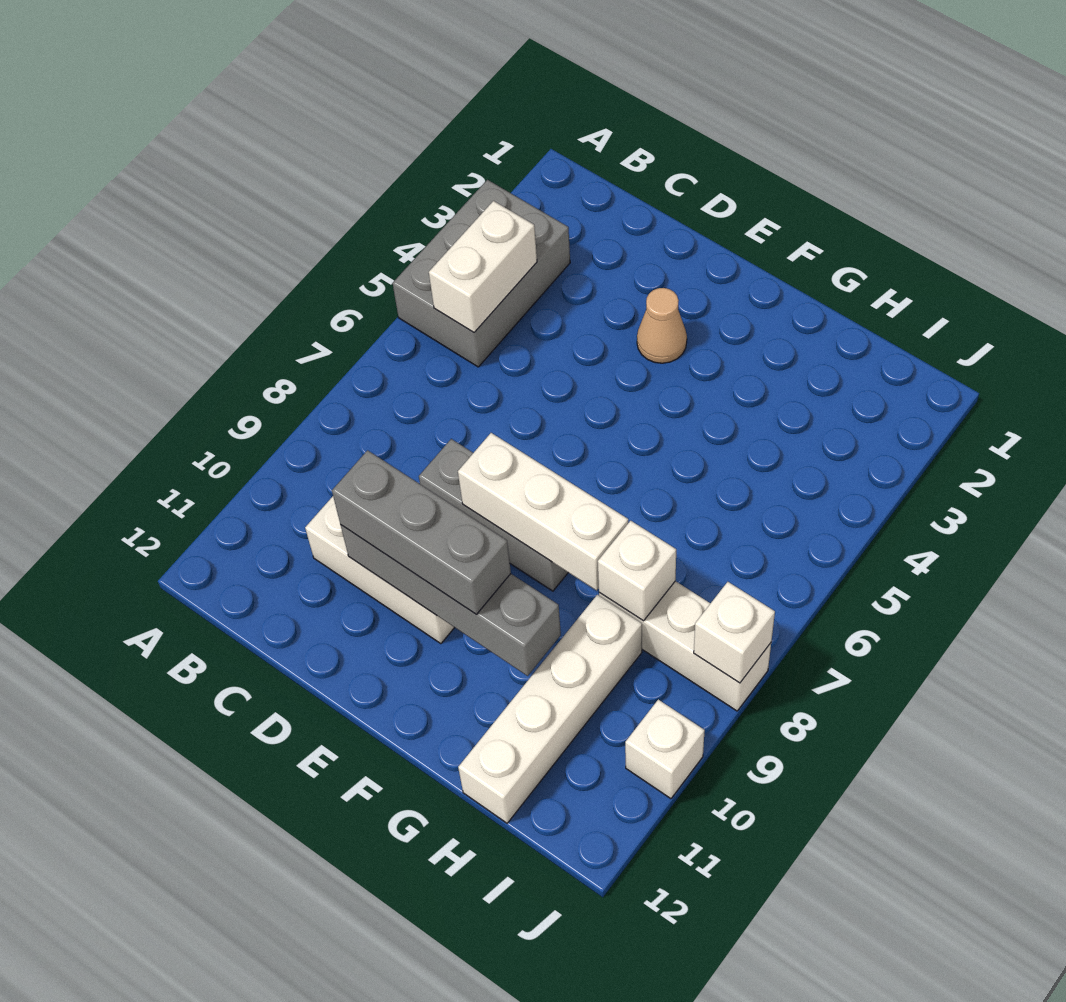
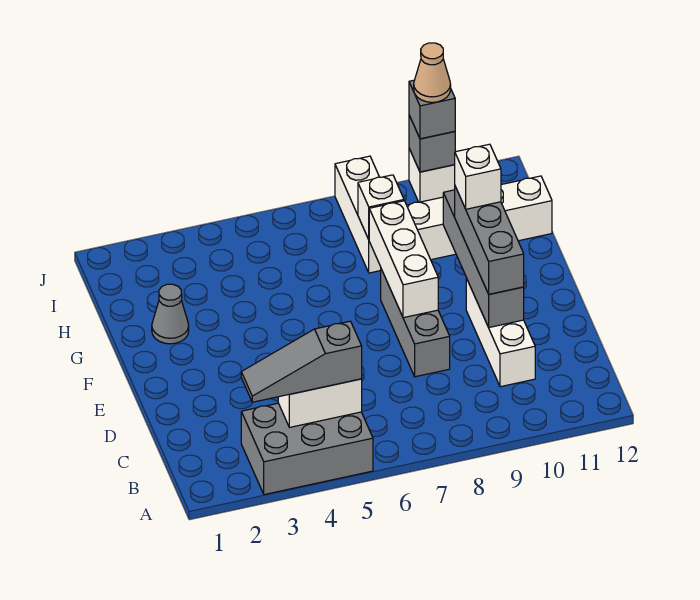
none -> grey 1x3 slope [241,321,362,402]
tan 1x1 cone [637,288,687,363] -> tan 1x1 cone moved to [414,43,451,102]
none -> grey 1x1 cone [152,284,189,344]
white 1x1 brick [694,582,775,683] -> white 1x1 brick moved to [455,144,501,209]
none -> grey 1x1 brick [409,116,455,172]
none -> grey 1x1 brick [409,80,455,139]

